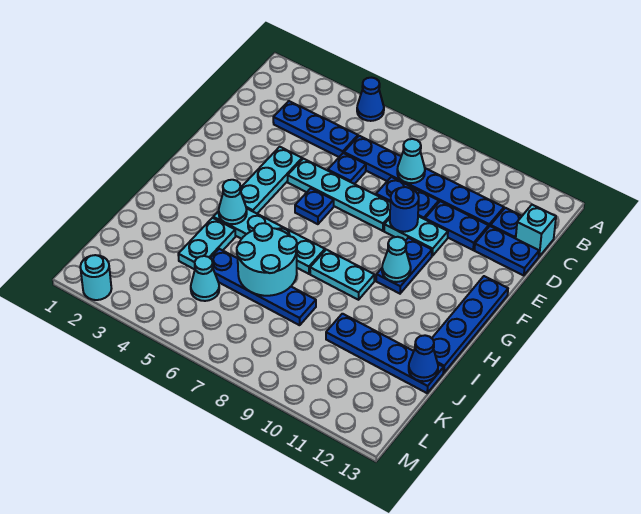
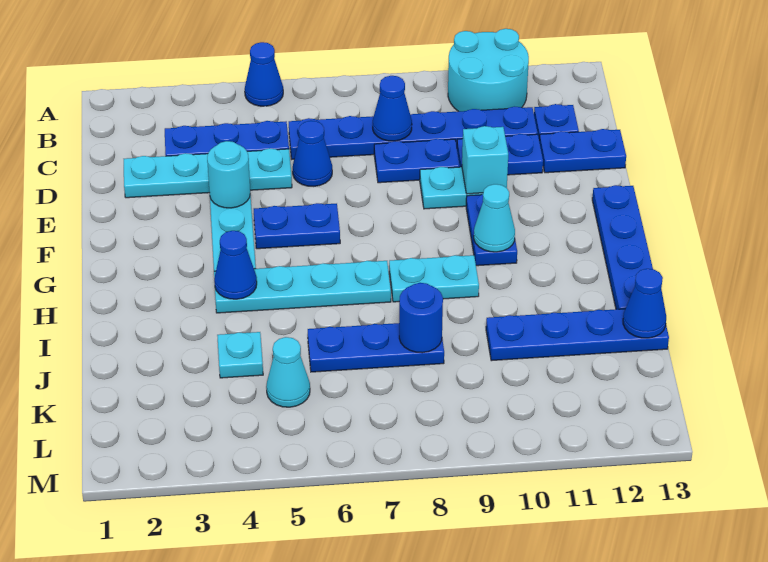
cyan 1x1 cone [397,139,425,183] -> blue 1x1 cone [373,76,412,141]
cyan 1x1 brick [516,205,556,257] -> cyan 1x1 brick moved to [462,126,508,194]
blue 1x1 plate [328,153,366,184] -> blue 1x1 cone [293,121,332,186]
cyan 1x4 plate [288,159,390,231] -> cyan 1x4 plate moved to [124,148,292,198]
blue 1x1 round brick [390,187,419,232] -> blue 1x1 round brick moved to [399,283,443,353]
blue 1x1 plate [295,188,334,224] -> blue 1x2 plate [254,203,340,249]
cyan 1x1 cone [219,180,247,224] -> blue 1x1 cone [214,231,257,299]
cyan 1x2 plate [178,218,235,269] -> cyan 1x1 plate [217,332,263,378]
cyan 2x2 round brick [237,223,297,296] -> cyan 2x2 round brick moved to [448,29,529,111]
blue 1x4 plate [210,249,316,325] -> blue 1x3 plate [308,323,444,372]
cyan 1x1 round brick [80,255,112,300] -> cyan 1x1 round brick moved to [207,141,250,208]

